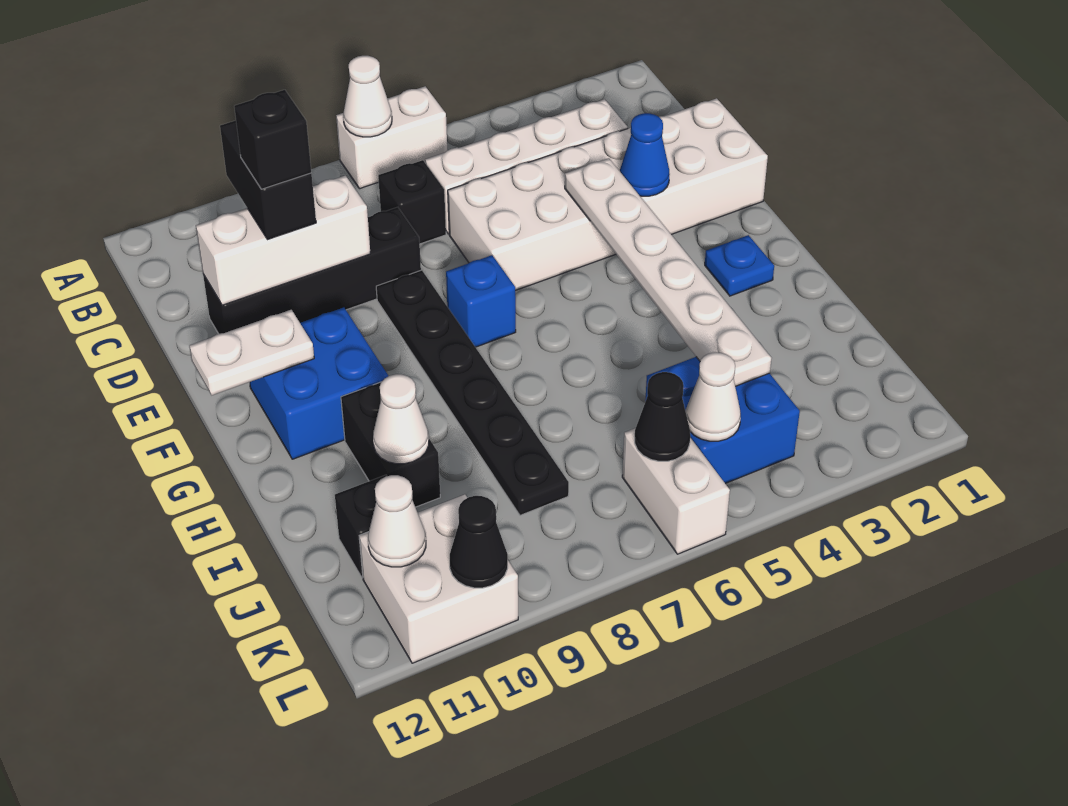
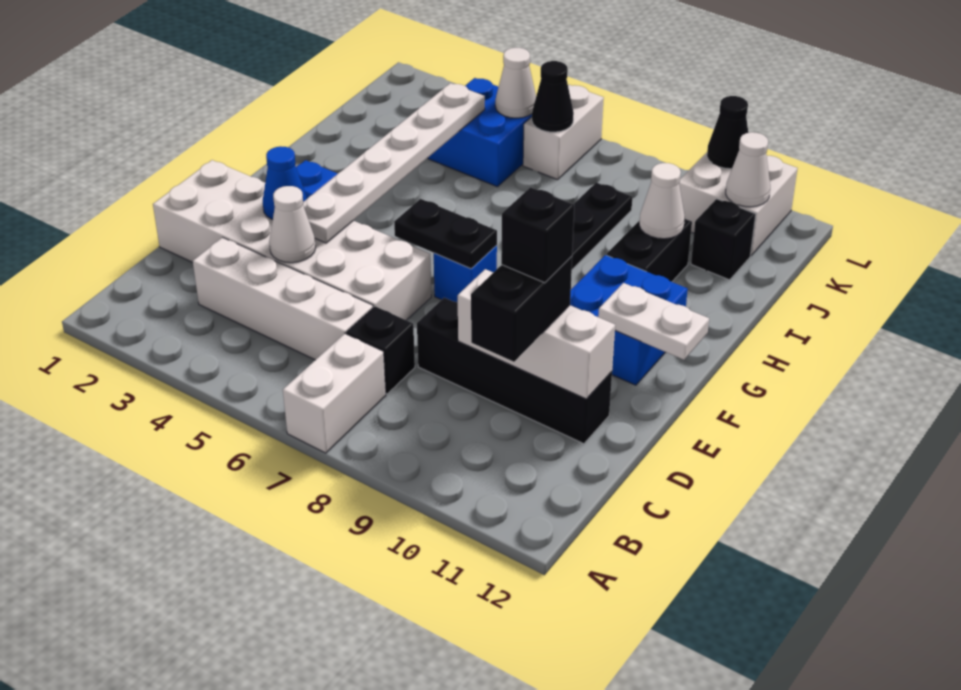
white 1x2 brick [336,86,447,189] -> white 1x2 brick turned to [283,334,386,453]
white 1x1 cone [343,56,392,137] -> white 1x1 cone moved to [269,186,316,263]
none -> black 1x2 plate [394,199,497,269]

